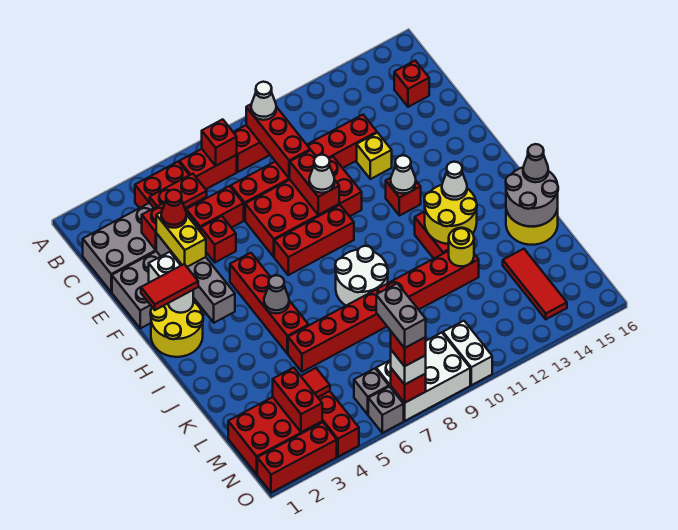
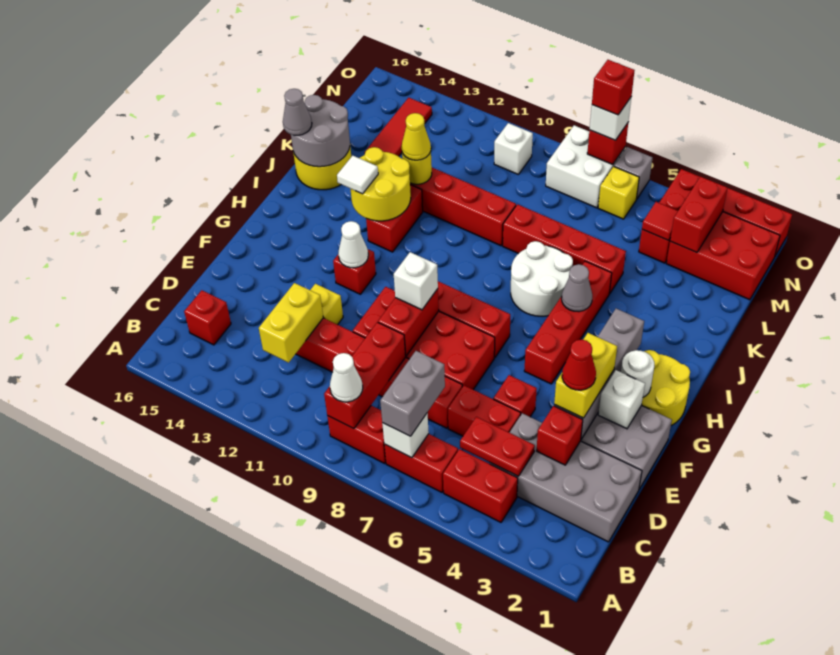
red 1x1 brick [202,119,237,166] -> white 1x1 brick [382,413,429,458]
none -> yellow 1x2 brick [259,283,323,363]
white 1x1 cone [309,155,334,193] -> white 1x1 brick [394,252,438,310]
red 1x2 tile [141,264,198,310] -> none
white 2x2 round brick [335,246,388,305] -> white 2x2 round brick moved to [511,241,573,316]
white 1x1 cone [442,162,467,200] -> white 1x1 tile [337,156,378,194]
none -> yellow 1x1 cone [402,113,431,160]
grey 1x1 brick [354,369,389,415] -> yellow 1x1 brick [598,167,639,219]
white 2x3 brick [376,333,470,421] -> white 2x2 brick [546,125,625,208]
grey 1x2 brick [376,283,426,348] -> grey 1x2 brick moved to [380,351,445,436]
white 1x2 brick [443,321,492,385] -> white 1x1 brick [494,123,533,174]

